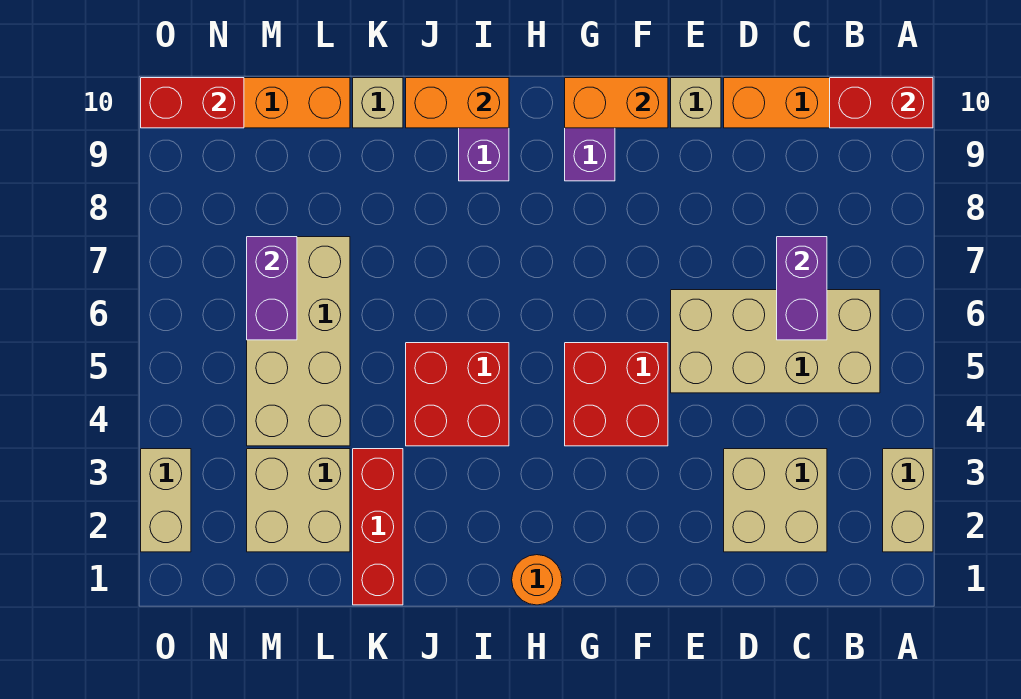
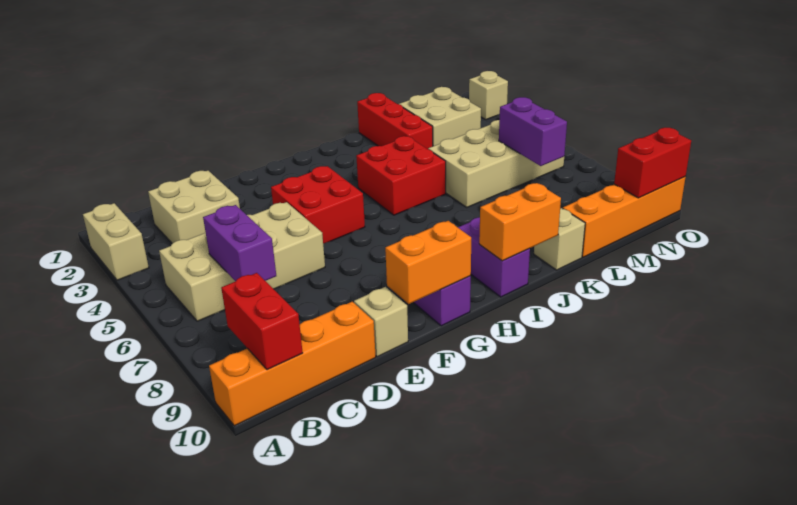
red 1x2 brick [830,78,933,128] -> red 1x2 brick turned to [221,273,303,370]
orange 1x1 round brick [512,555,562,605] -> none
tan 2x4 brick [247,237,350,446] -> tan 2x4 brick turned to [428,120,564,207]
tan 1x2 brick [141,449,191,552] -> tan 1x1 brick [469,71,508,120]

